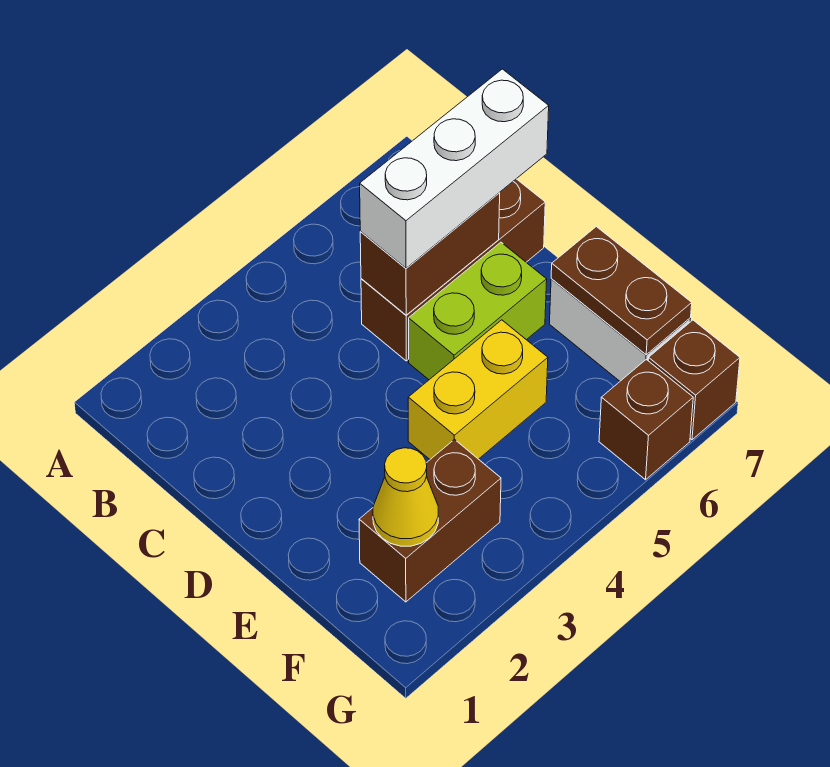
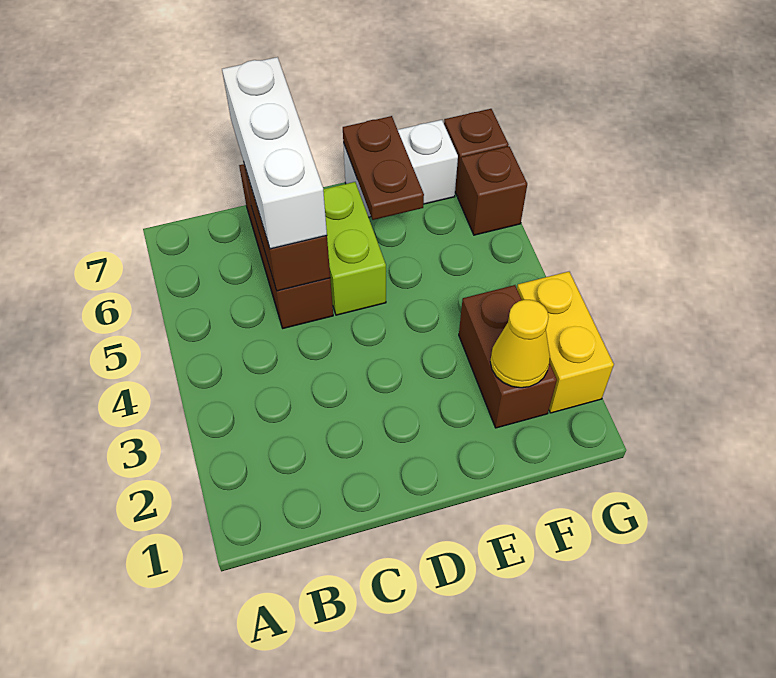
yellow 1x2 brick [408,320,548,459] -> yellow 1x2 brick moved to [517,272,614,413]
brown 1x2 plate [551,227,692,355] -> brown 1x2 plate turned to [343,116,424,220]

